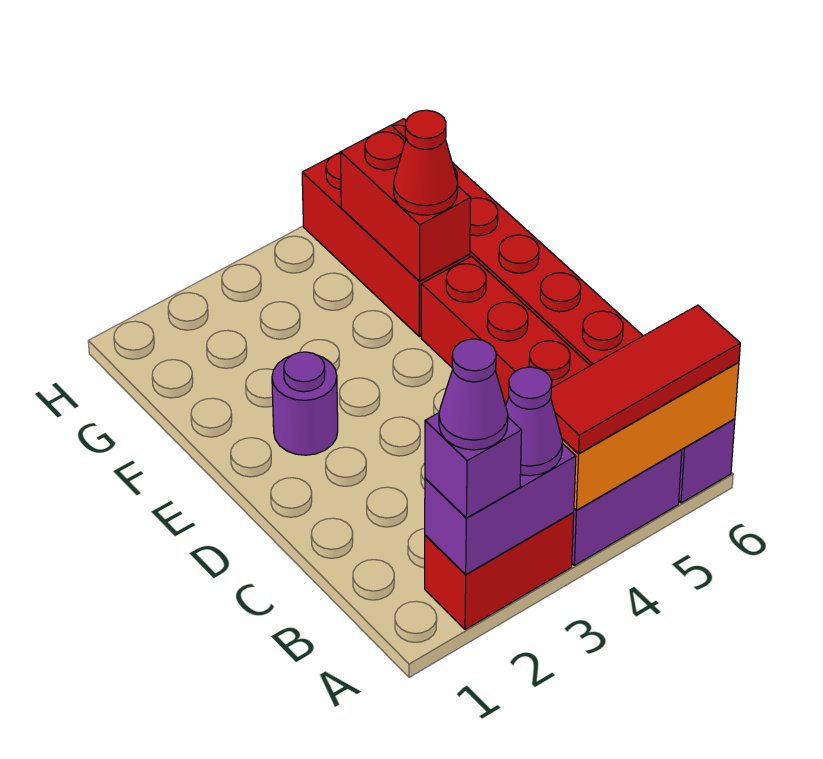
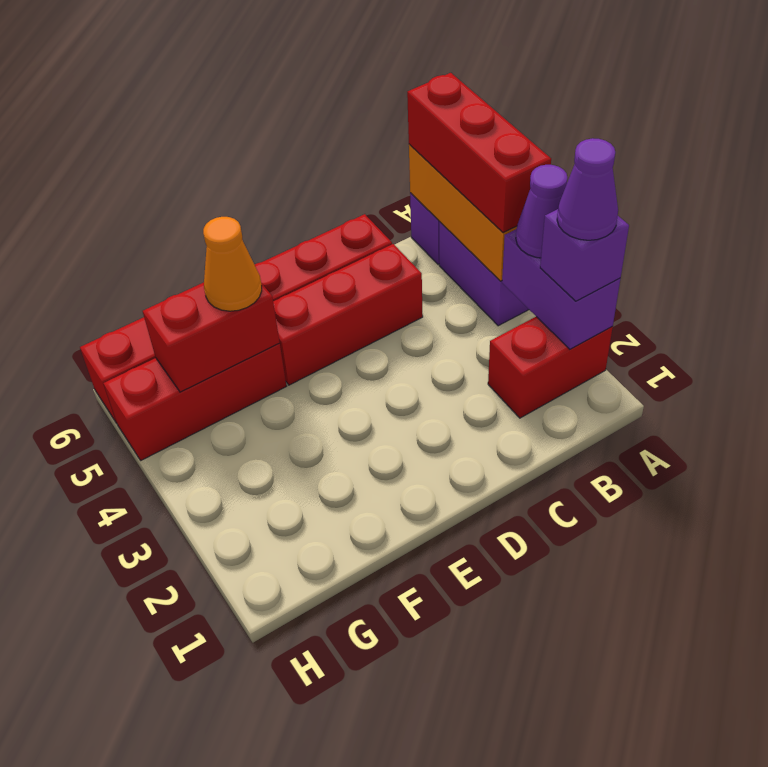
red 1x2 brick [425,512,574,629] -> red 1x2 brick turned to [488,317,613,418]
red 1x3 tile [551,305,740,454] -> red 1x3 brick [407,73,551,233]
purple 1x1 round brick [272,352,338,455] -> none
red 1x1 cone [394,110,458,215] -> orange 1x1 cone [203,217,262,311]

